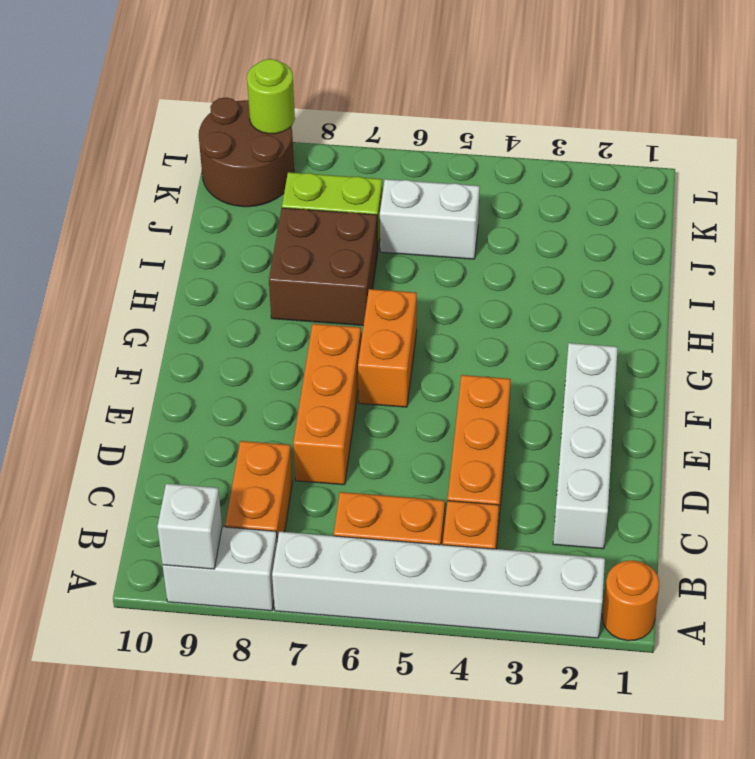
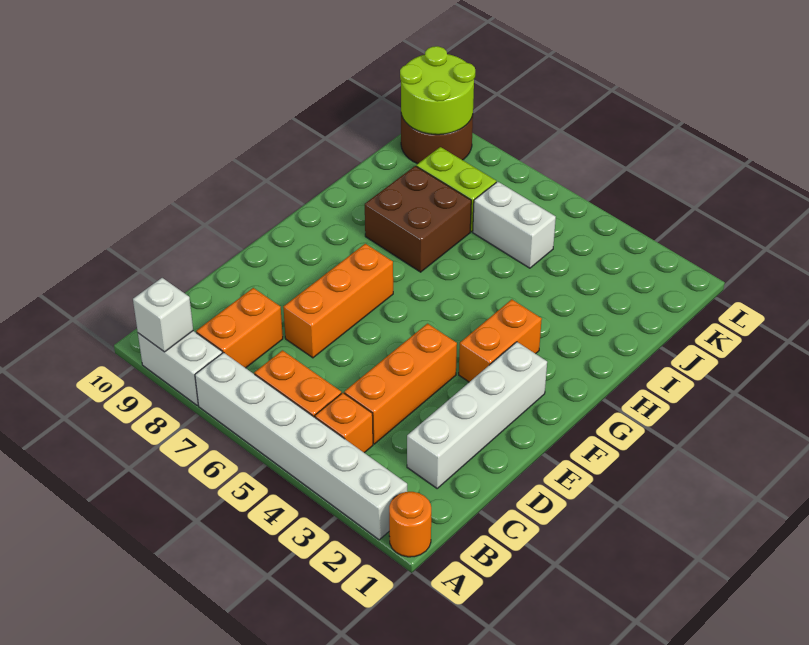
orange 1x2 brick [358,289,417,407] -> orange 1x2 brick moved to [459,299,542,382]
lime 1x1 round brick [247,59,295,134] -> lime 2x2 round brick [400,46,475,135]

